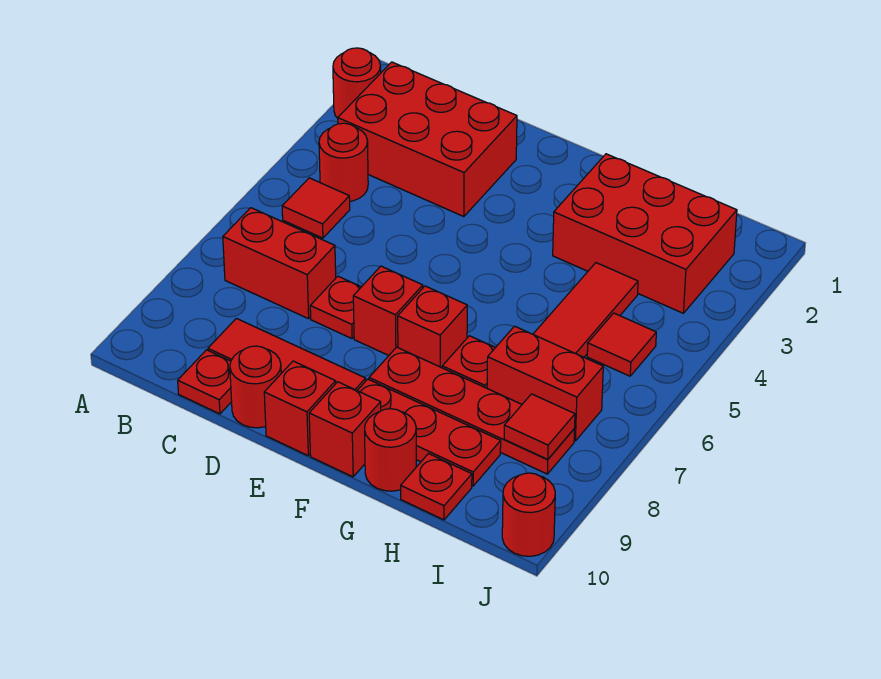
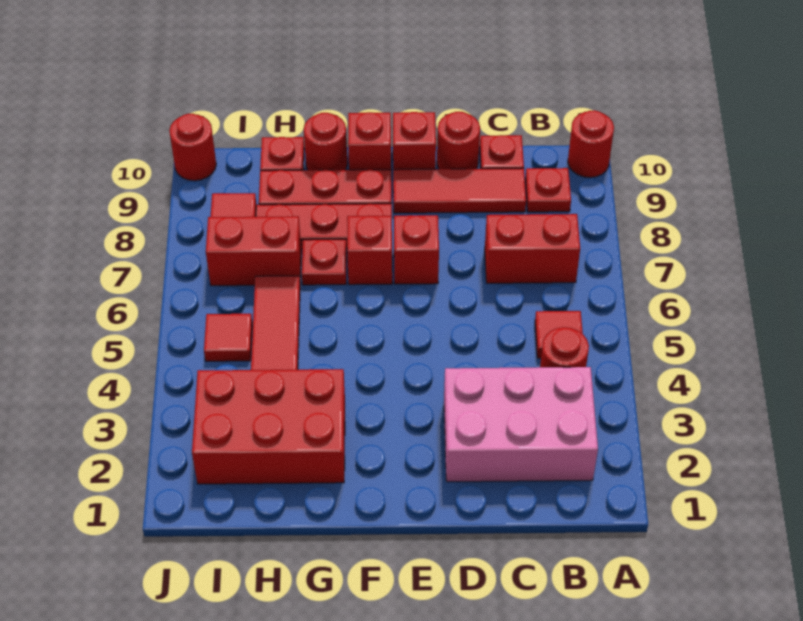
red 1x1 round brick [333,48,381,118] -> red 1x1 round brick moved to [568,110,614,177]
red 2x3 brick [338,62,517,217] -> pink 2x3 brick [444,367,598,482]
red 1x1 plate [310,276,361,338] -> red 1x1 plate moved to [525,168,571,212]

